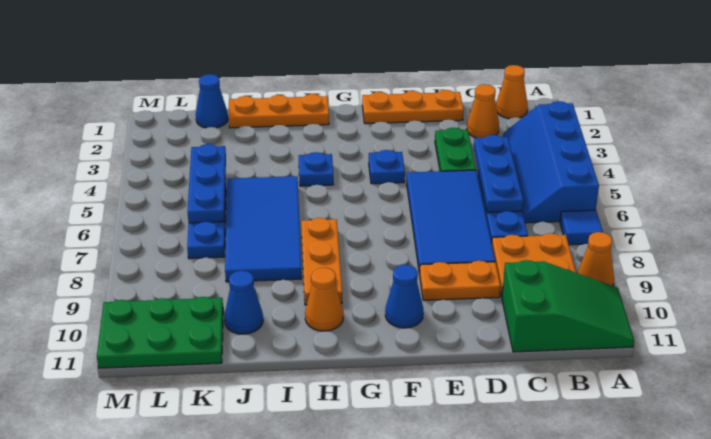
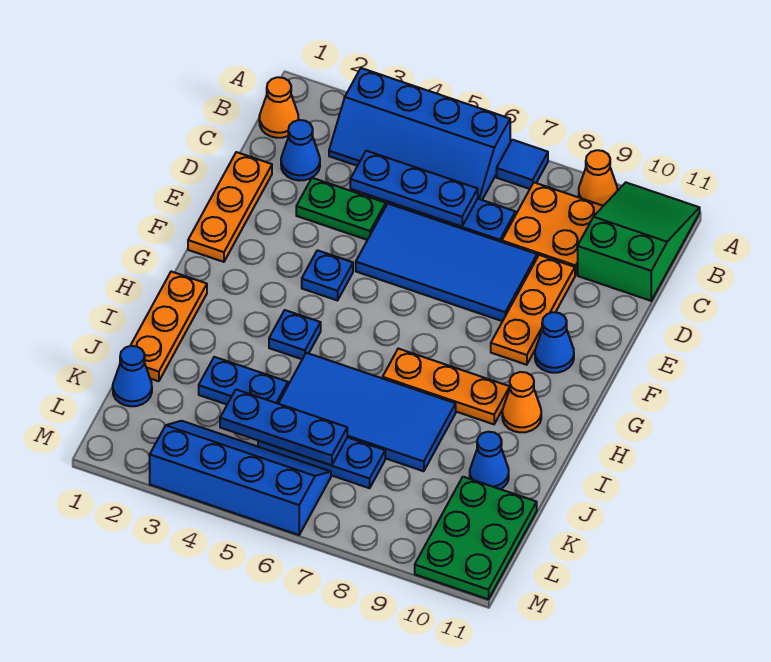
orange 1x1 cone [467,84,499,138] -> blue 1x1 cone [281,120,320,180]
orange 1x2 plate [419,261,501,300] -> orange 1x3 plate [491,255,575,365]
none -> blue 1x2 plate [199,357,288,404]
none -> blue 2x4 slope [150,421,331,535]

